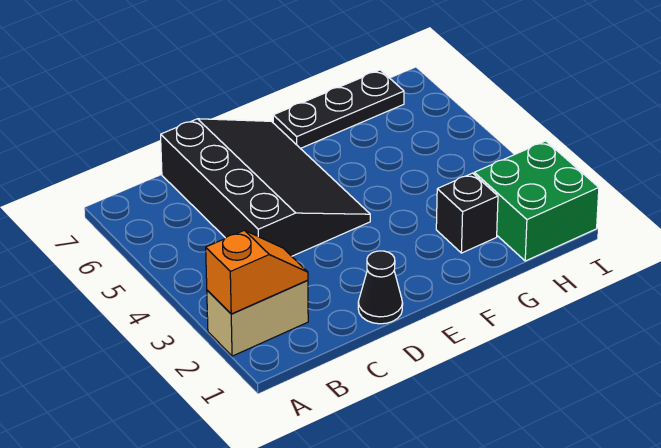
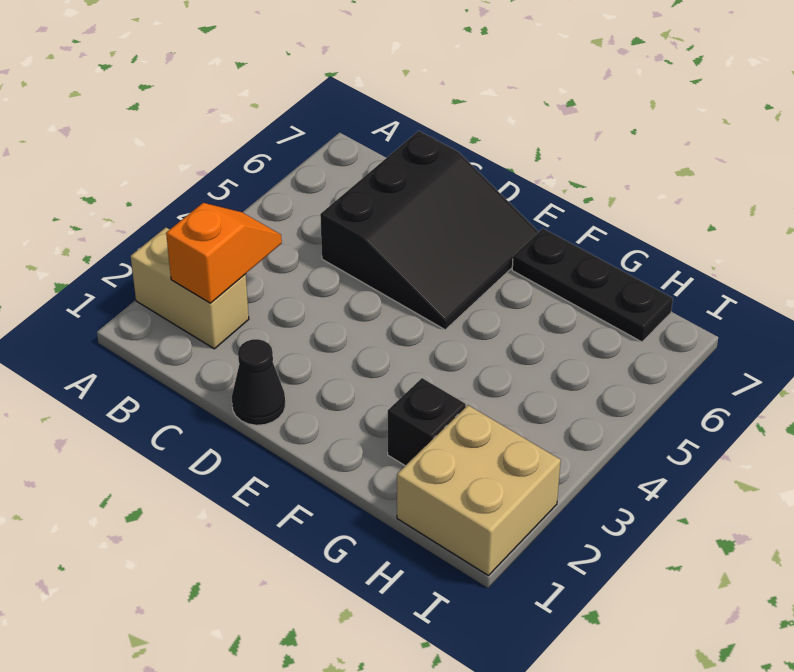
orange 1x2 slope [206,230,308,314] -> orange 1x2 slope turned to [166,203,282,303]
black 3x4 slope [161,119,370,256] -> black 3x3 slope [320,131,538,330]
green 2x2 brick [474,141,599,261] -> tan 2x2 brick [397,405,561,575]

